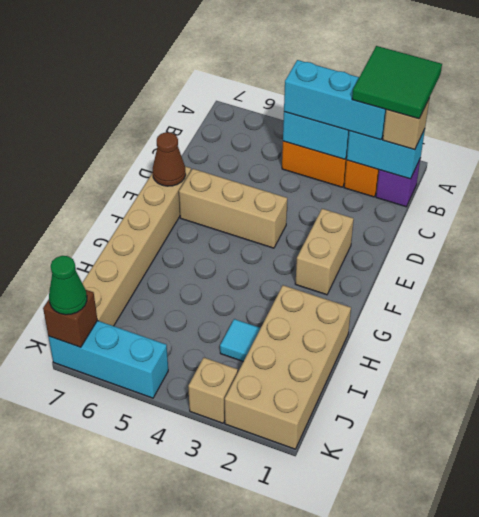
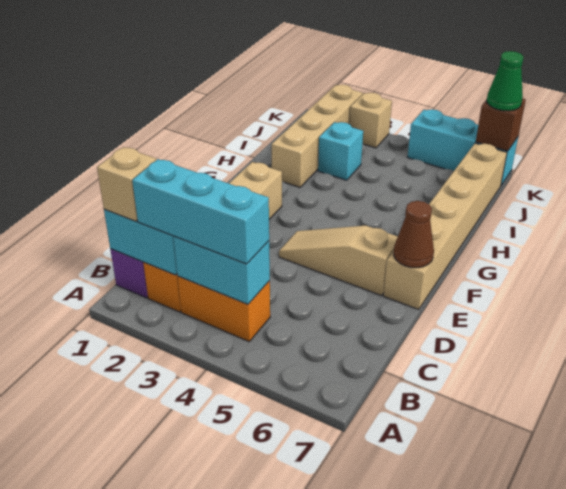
green 2x2 tile [352,46,442,119] -> none
tan 1x3 brick [179,169,287,248] -> tan 1x3 slope [279,226,398,296]
tan 2x4 brick [225,285,351,449] -> tan 1x4 brick [272,85,363,187]
cyan 1x1 tile [220,319,260,362] -> cyan 1x1 brick [318,122,363,180]

